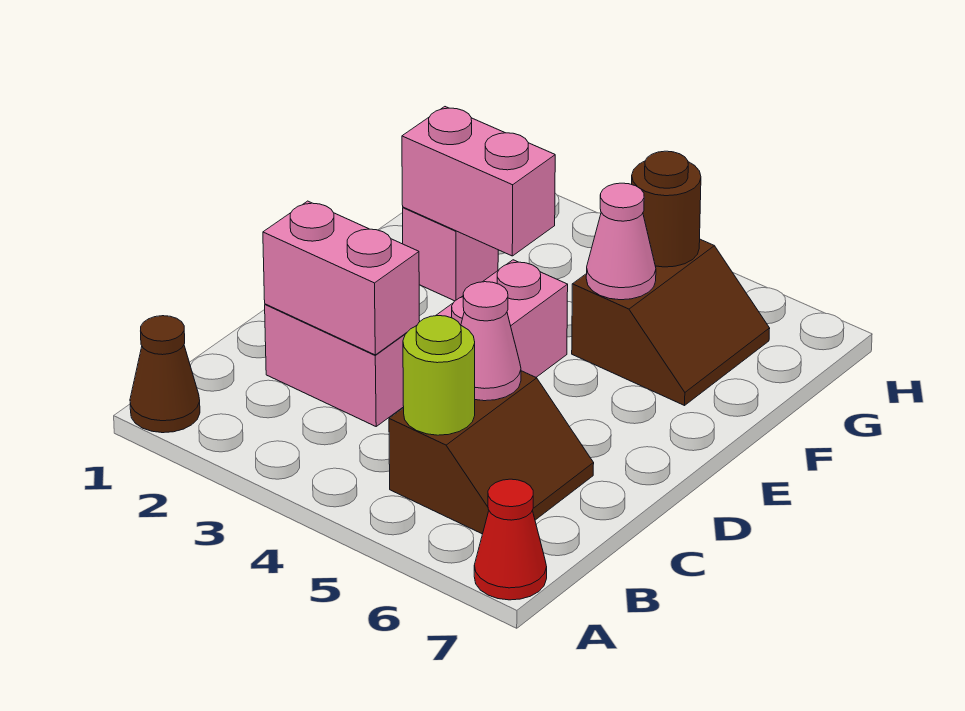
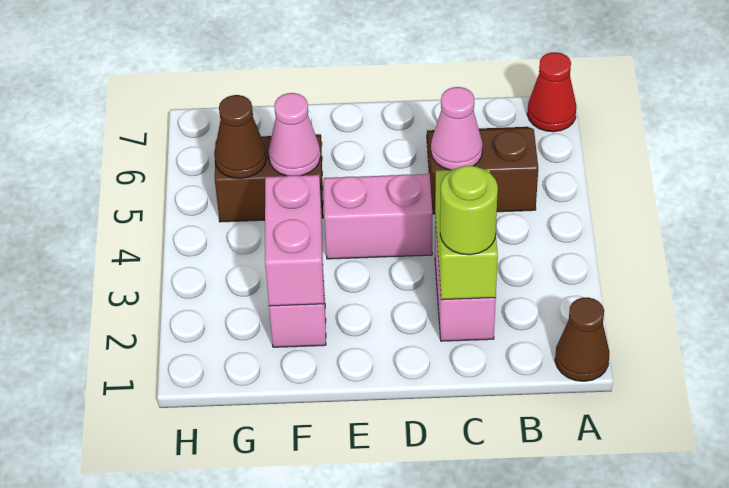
lime 1x1 round brick [403,316,475,435] -> lime 1x1 round brick moved to [440,166,498,255]
pink 1x2 brick [263,201,420,355] -> lime 1x2 brick [435,169,498,300]
brown 1x1 round brick [632,151,701,267] -> brown 1x1 cone [214,95,266,178]

